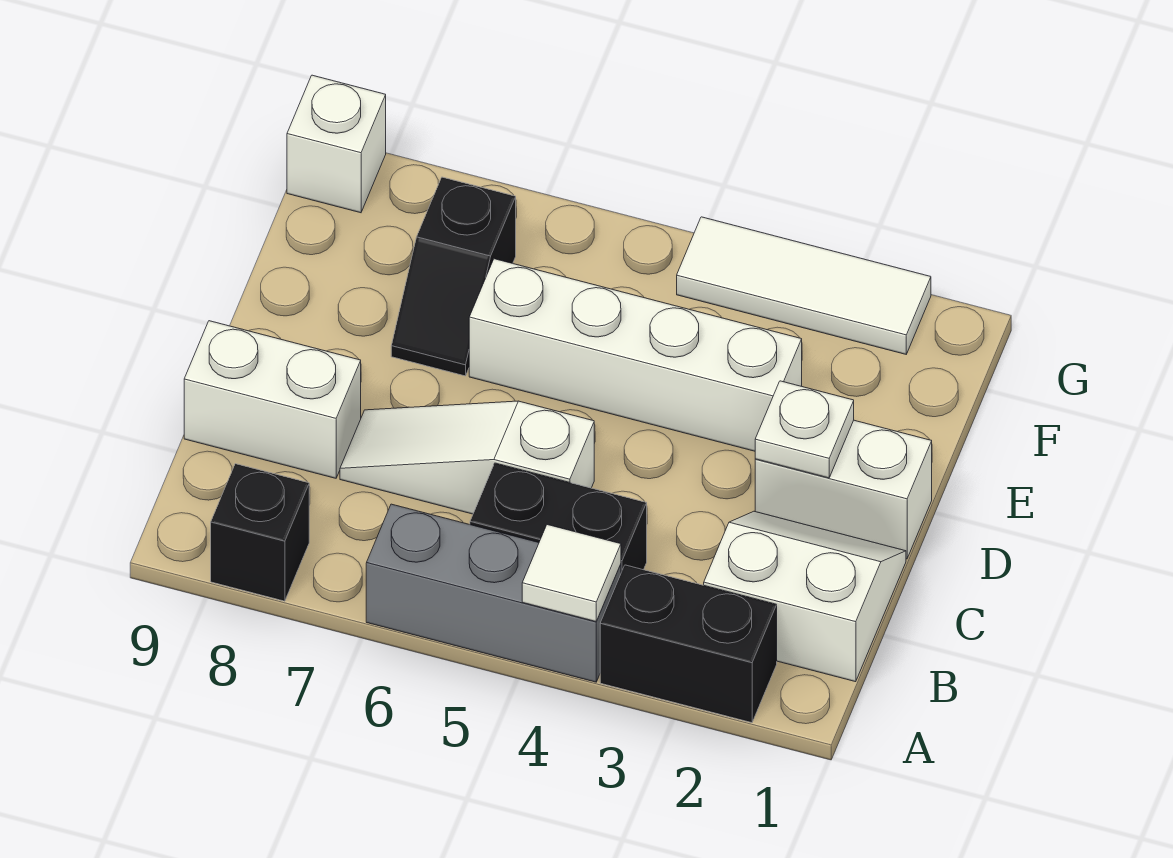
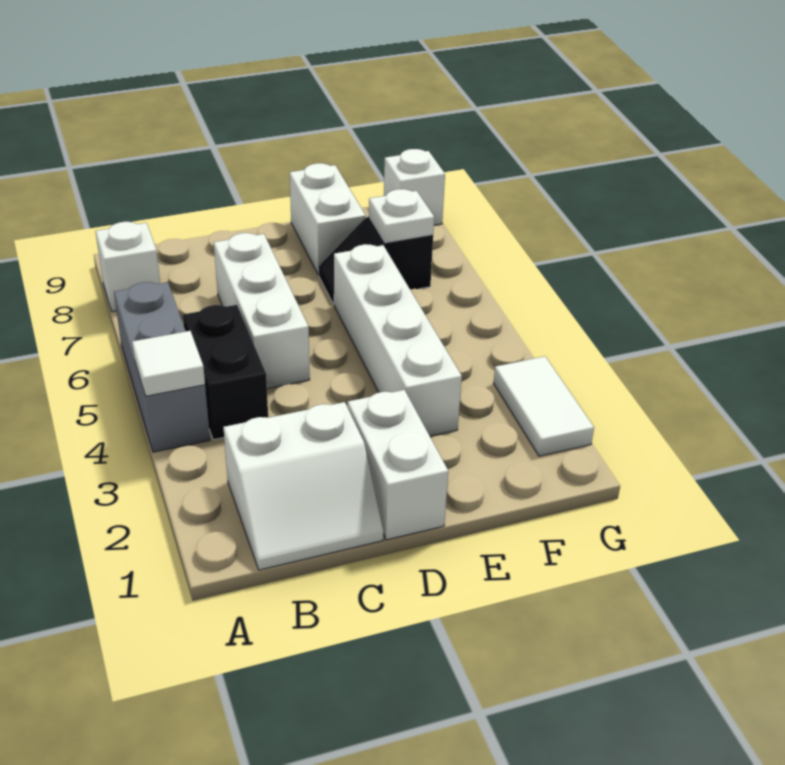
black 1x2 brick [600,565,777,723] -> none
black 1x1 brick [211,464,309,601] -> white 1x1 brick [96,222,160,312]
white 2x2 slope [704,511,906,682] -> white 2x2 slope turned to [223,402,383,570]
white 1x3 slope [340,401,594,514] -> white 1x3 brick [214,233,310,389]
white 1x2 brick [184,321,361,478] -> white 1x2 brick moved to [290,163,366,275]
white 1x1 plate [755,381,854,478] -> white 1x1 plate moved to [369,189,434,243]
white 1x3 tile [677,217,931,354] -> white 1x2 tile [494,356,594,456]

